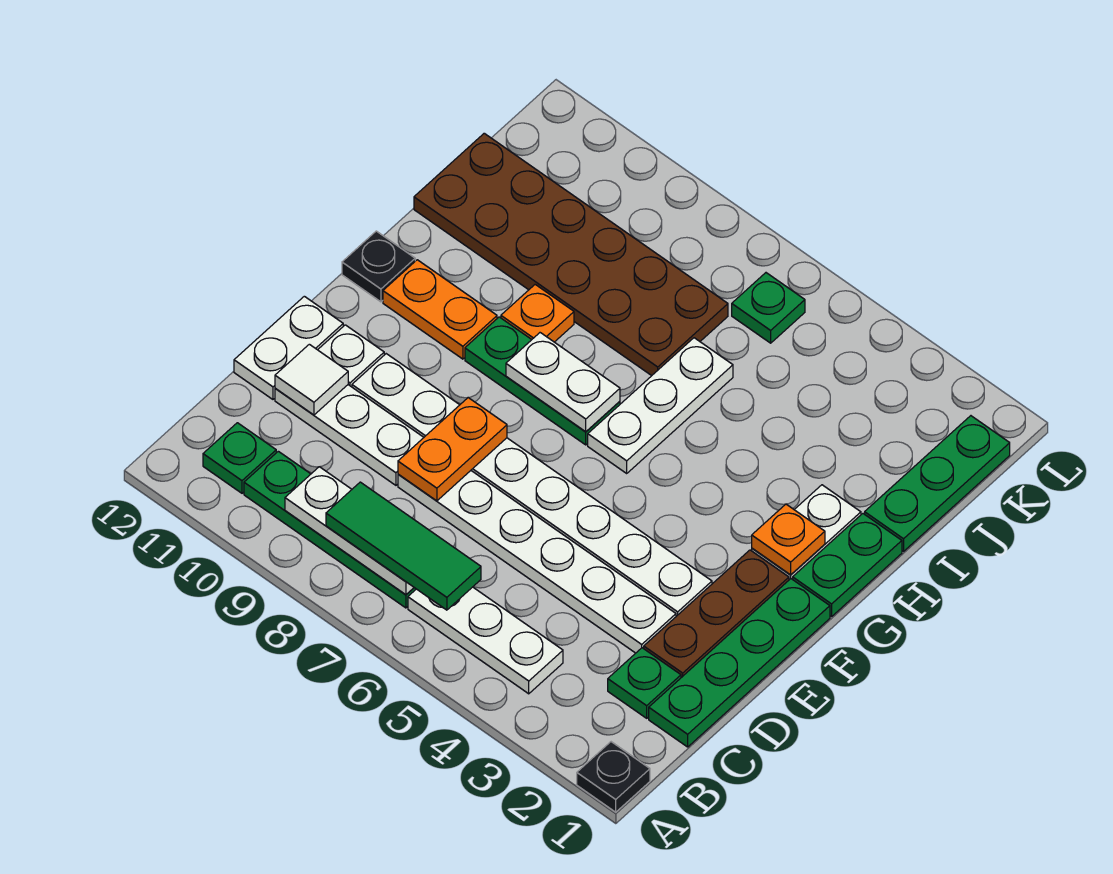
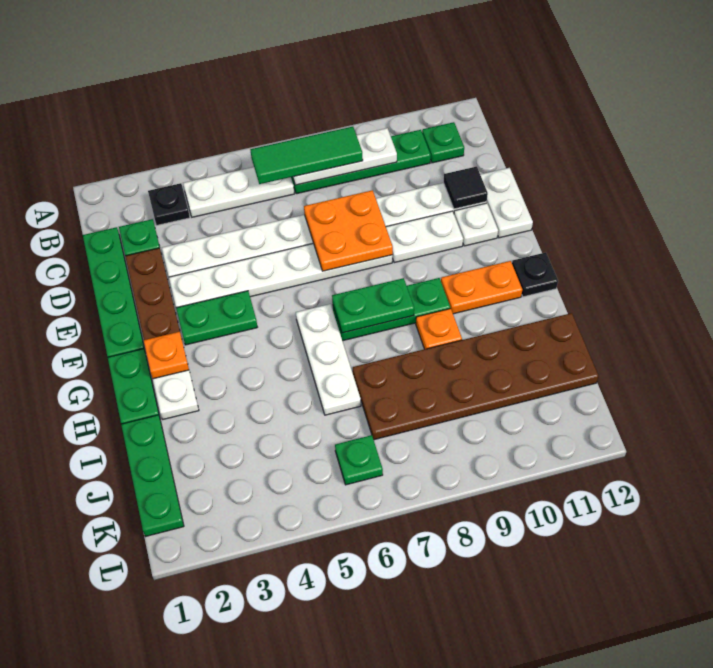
black 1x1 plate [577,742,650,812] -> black 1x1 plate moved to [148,183,190,225]
orange 1x2 plate [398,398,507,501] -> orange 2x2 plate [304,190,393,271]
white 1x1 tile [275,344,348,415] -> black 1x1 tile [443,167,488,209]
none -> green 1x2 plate [176,291,257,345]
white 1x2 plate [506,333,620,432] -> green 1x2 plate [332,278,414,333]

